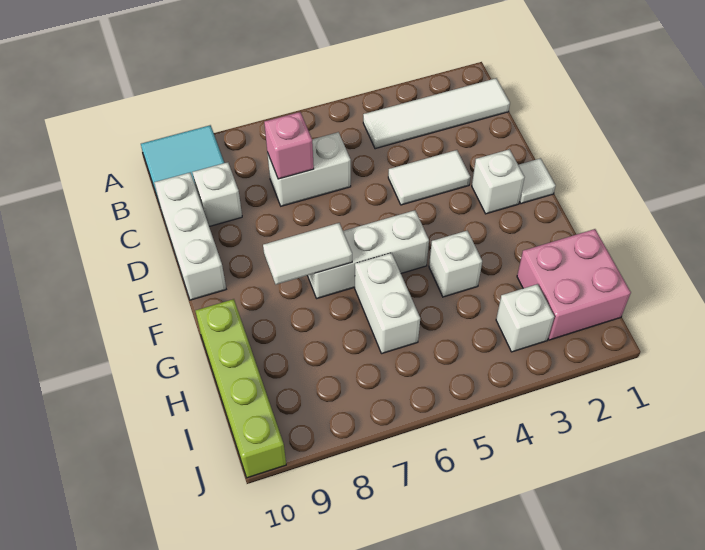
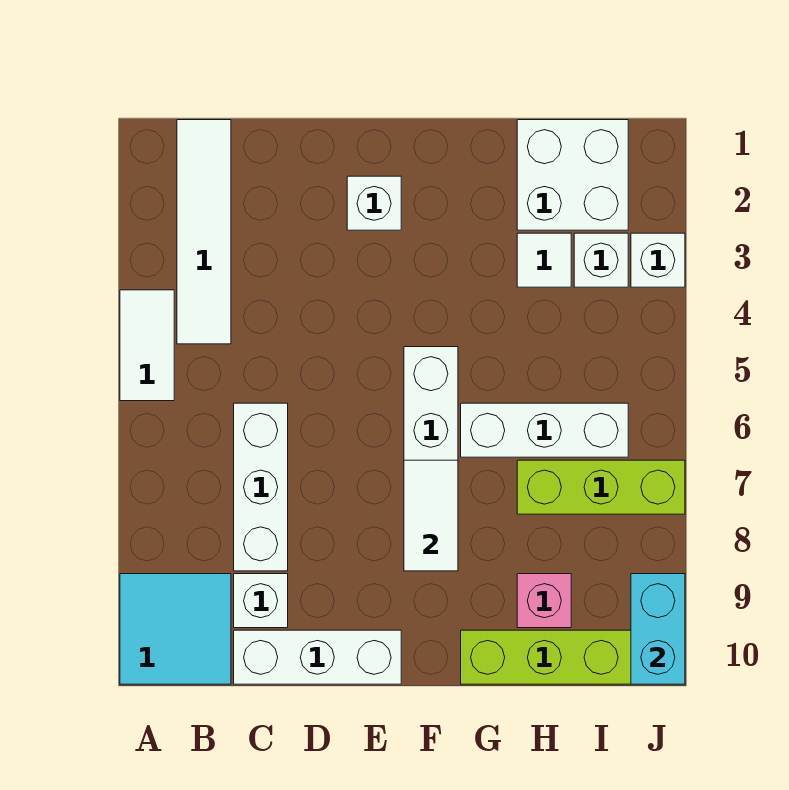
white 1x2 brick [267,132,351,206] -> white 1x3 brick [234,403,288,571]
pink 1x1 brick [264,112,314,179] -> pink 1x1 brick moved to [517,574,571,628]
white 1x2 tile [388,150,470,205] -> white 1x2 tile moved to [120,290,174,401]
white 1x1 tile [518,158,556,204] -> white 1x1 tile moved to [517,233,571,287]
white 1x1 brick [429,231,482,297] -> white 1x1 brick moved to [631,233,685,287]
white 1x2 brick [355,253,420,354] -> white 1x3 brick [461,403,628,457]
pink 2x2 brick [517,229,631,340] -> white 2x2 brick [517,120,628,230]
none -> lime 1x3 brick [517,460,685,514]
none -> cyan 1x2 brick [631,574,685,684]

